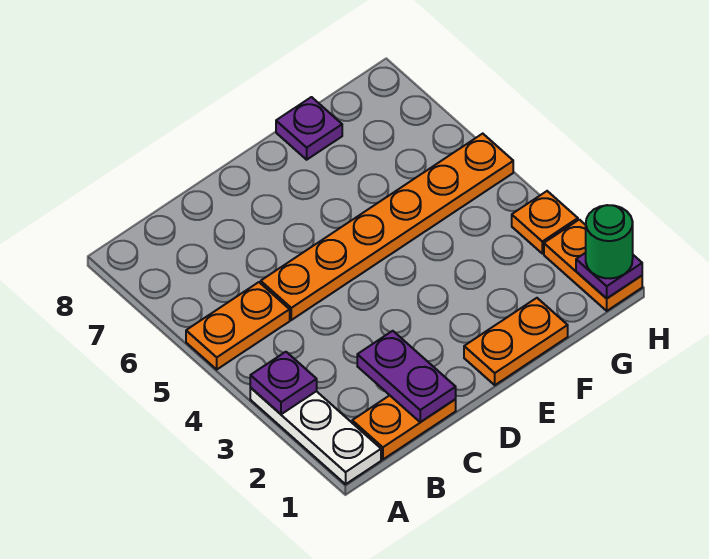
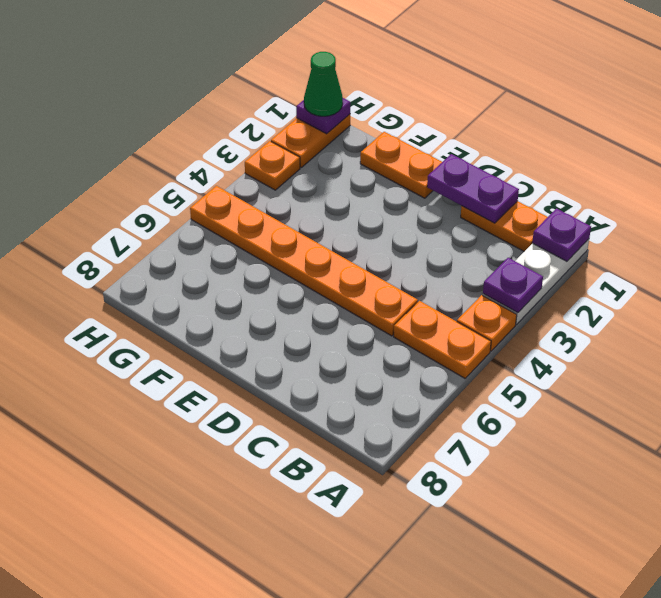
none -> orange 1x1 plate [457,295,517,351]
purple 1x2 plate [357,331,456,422] -> purple 1x2 plate turned to [427,154,519,223]
purple 1x1 plate [276,97,342,160] -> purple 1x1 plate moved to [532,209,591,261]
green 1x1 round brick [586,205,633,279] -> green 1x1 cone [304,52,343,116]

